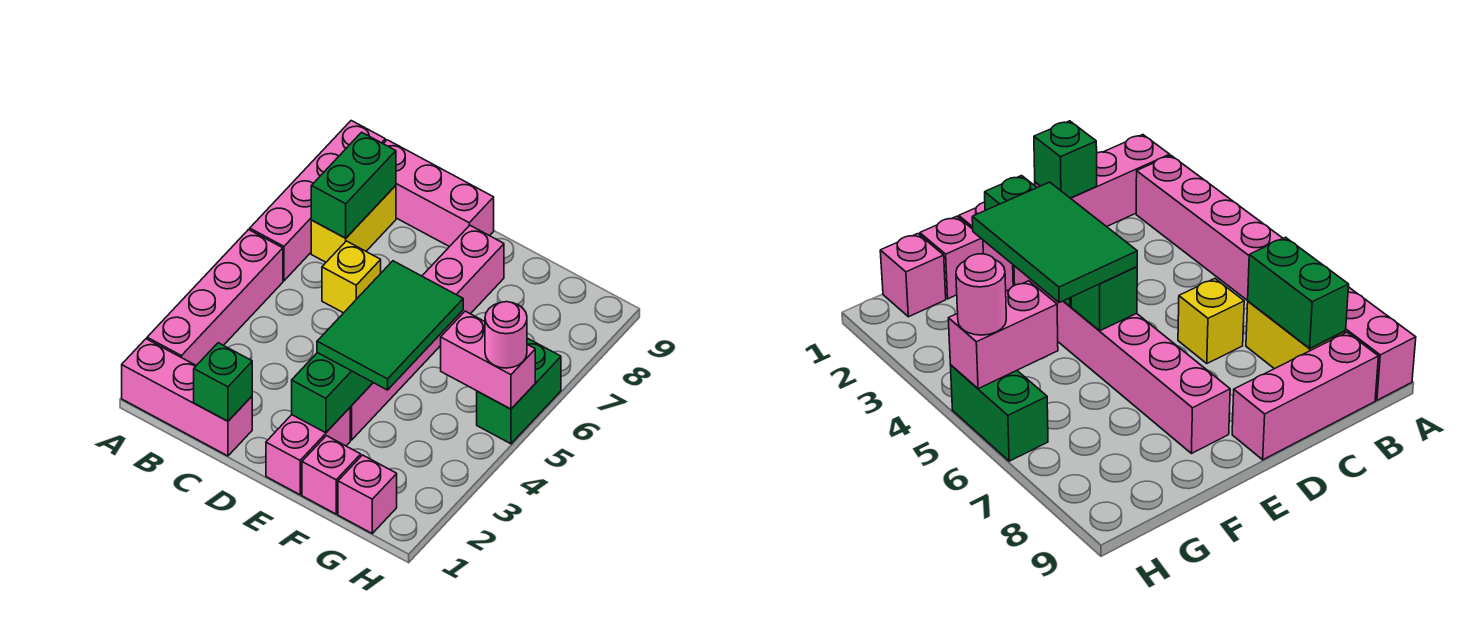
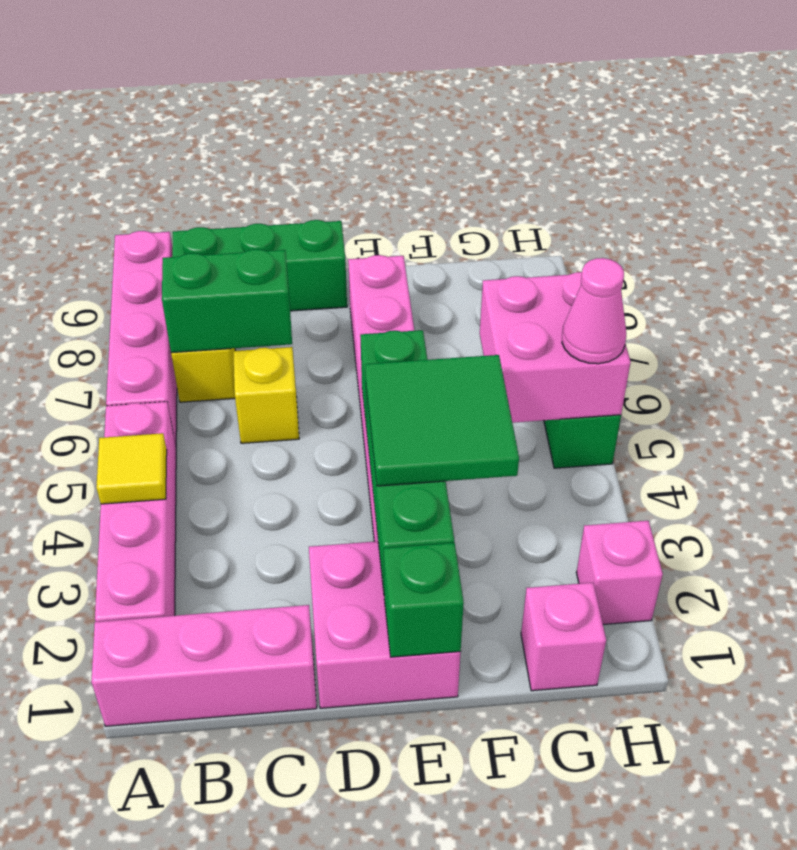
none -> yellow 1x1 tile [96,433,167,504]
green 1x2 brick [311,132,396,238] -> green 1x2 brick turned to [162,249,292,353]
pink 1x3 brick [384,140,494,247] -> green 1x3 brick [172,220,347,311]
green 1x1 brick [194,343,252,421] -> green 1x1 brick moved to [384,543,464,657]
pink 1x2 brick [266,408,350,495] -> pink 2x2 brick [309,541,461,708]
green 2x3 tile [317,261,463,390] -> green 2x2 tile [365,355,519,486]
pink 1x1 brick [302,436,361,514] -> pink 1x1 brick moved to [576,521,663,624]
pink 1x2 brick [441,311,535,409] -> pink 2x2 brick [480,272,631,423]
pink 1x1 round brick [485,302,527,368] -> pink 1x1 cone [562,258,626,364]

